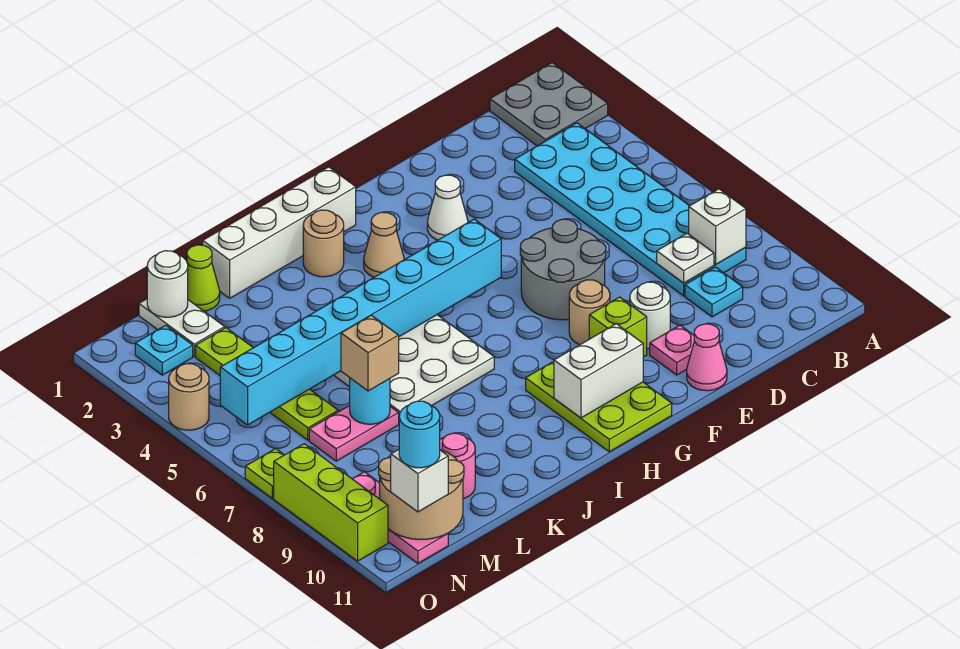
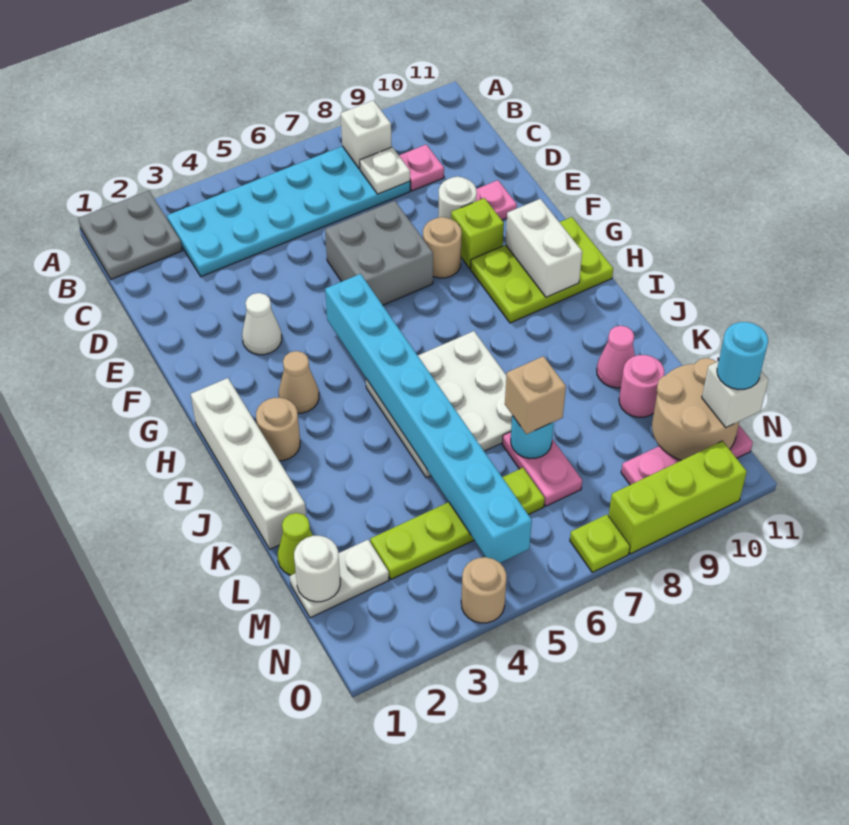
cyan 1x1 plate [685,267,743,317] -> pink 1x1 plate [399,145,444,191]
grey 2x2 round brick [520,219,606,320] -> grey 2x2 brick [325,201,433,305]
pink 1x1 cone [687,324,727,391] -> pink 1x1 cone moved to [597,326,635,388]
cyan 1x1 plate [135,325,193,375] -> none

